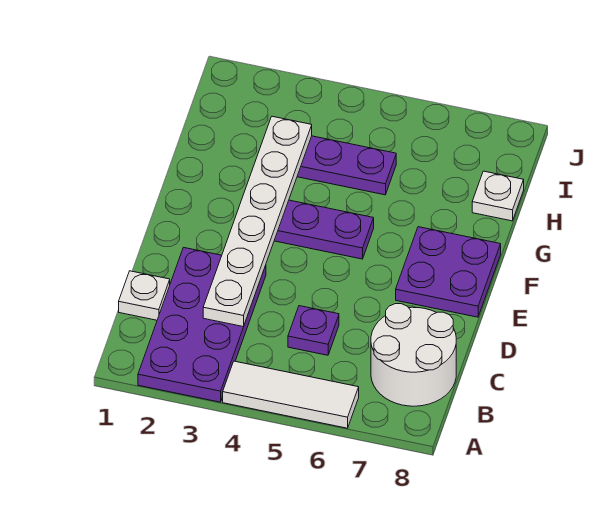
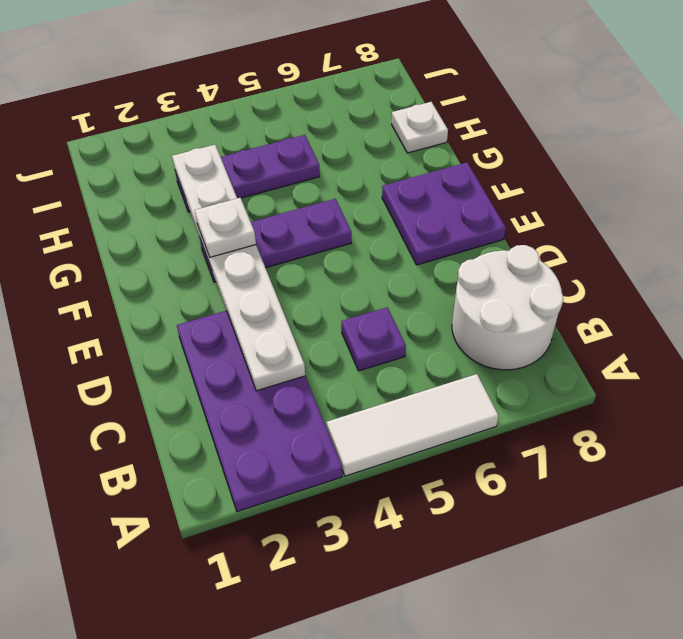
white 1x1 plate [119,271,170,320] -> white 1x1 plate moved to [195,198,256,257]

